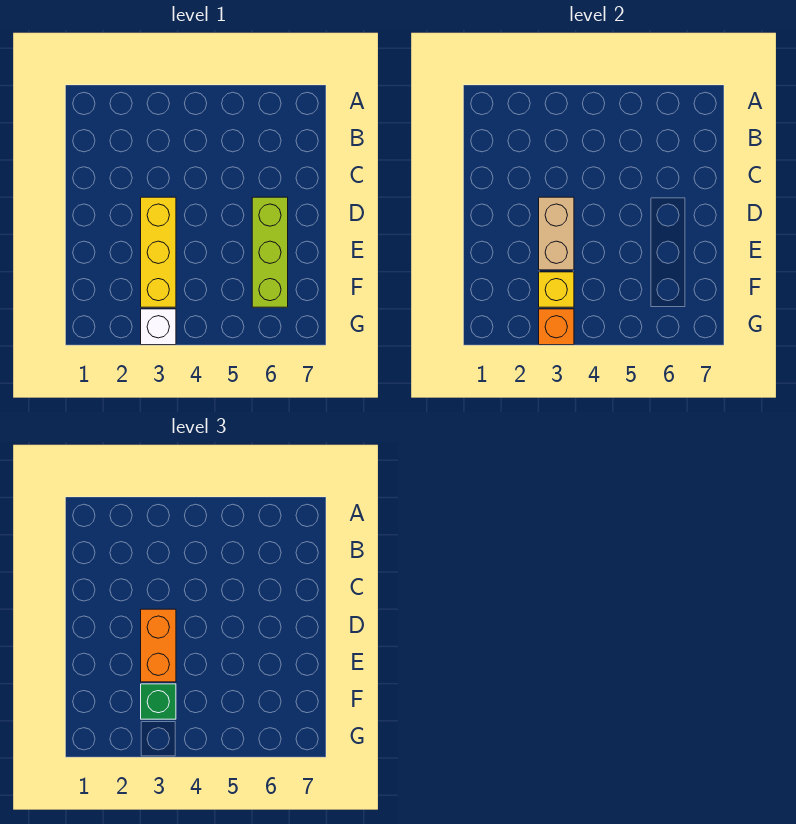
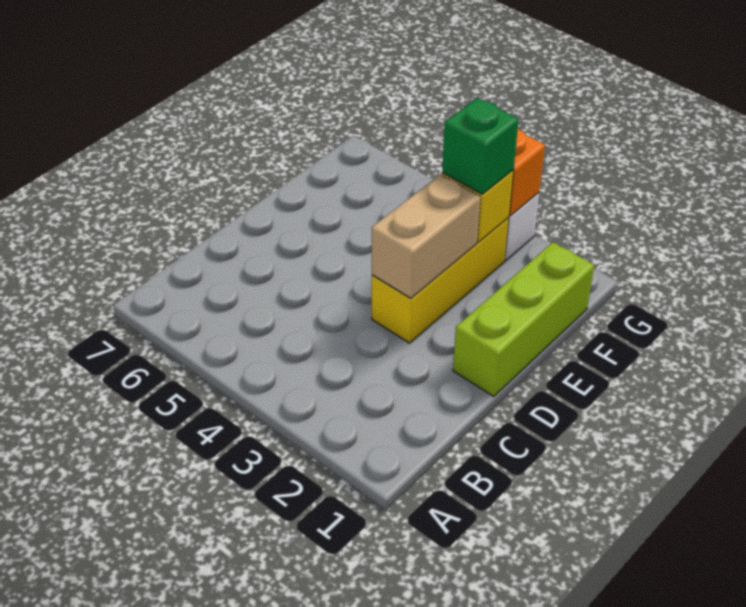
orange 1x2 brick [141,609,176,682] -> none
lime 1x3 brick [252,197,288,307] -> lime 1x3 brick moved to [453,242,594,396]

